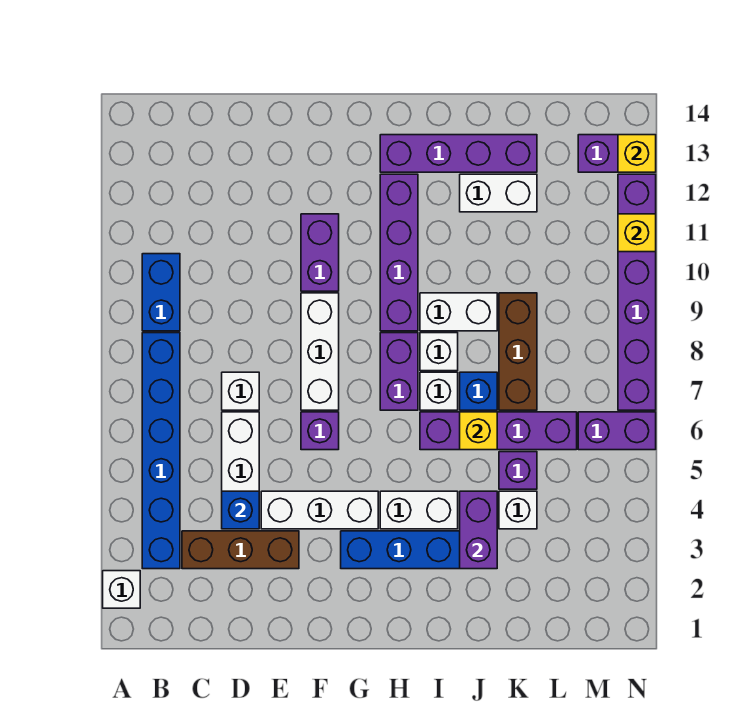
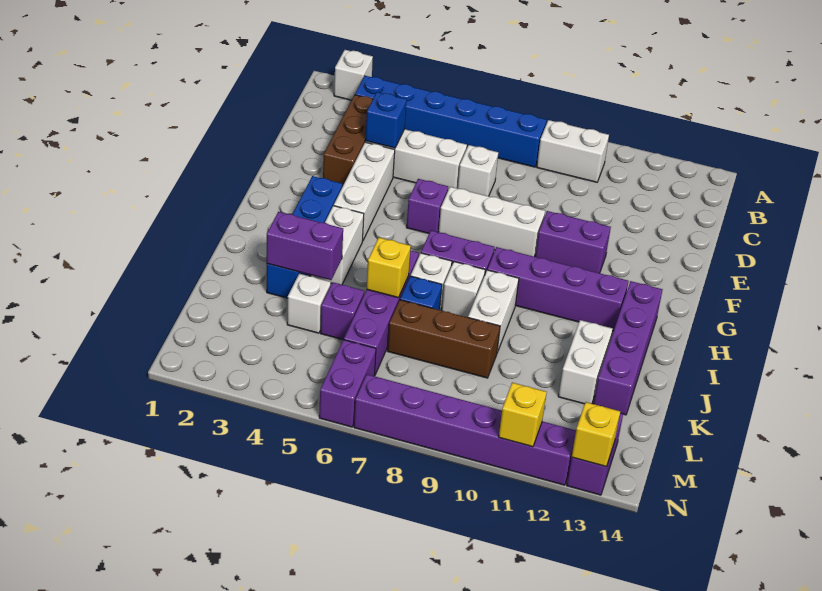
blue 1x2 brick [142,254,180,331] -> white 1x2 brick [537,120,609,182]

